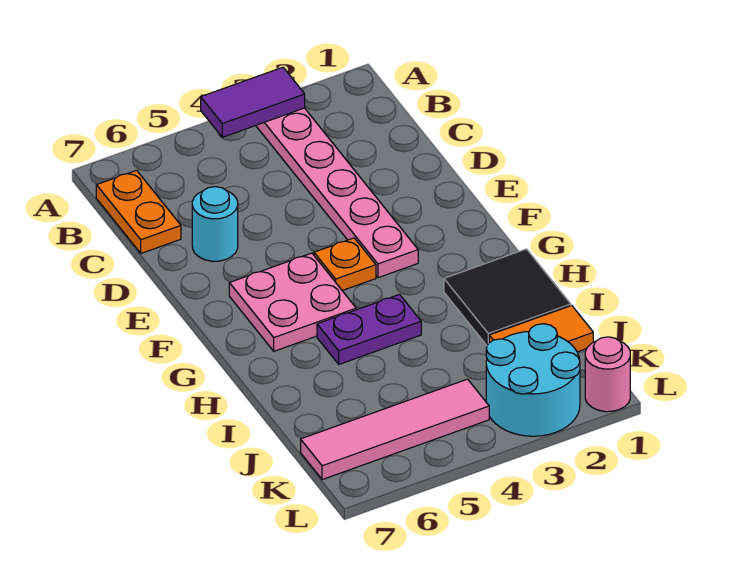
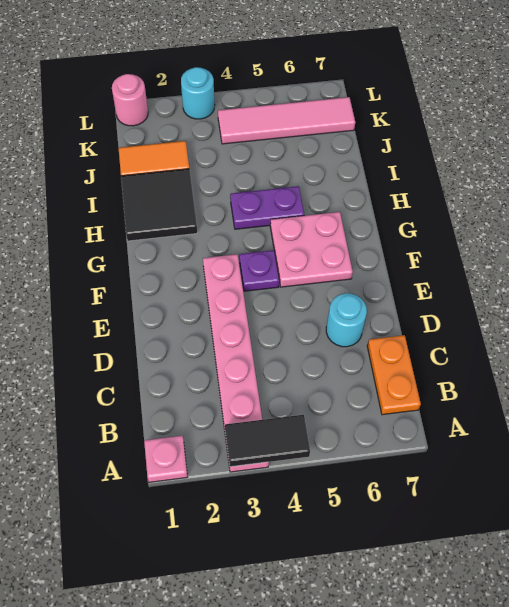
none -> pink 1x1 plate [144,436,187,482]
purple 1x2 tile [201,67,305,137] -> black 1x2 tile [225,415,310,467]
orange 1x1 plate [314,238,376,291] -> purple 1x1 plate [239,250,279,291]
cyan 2x2 round brick [486,324,580,436] -> cyan 1x1 round brick [181,67,215,119]

